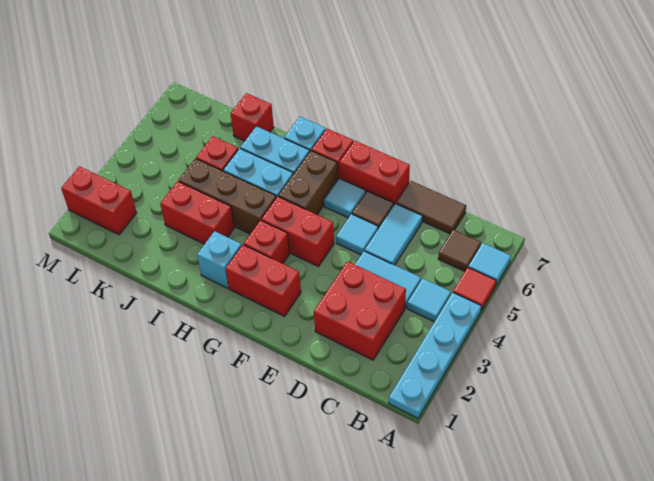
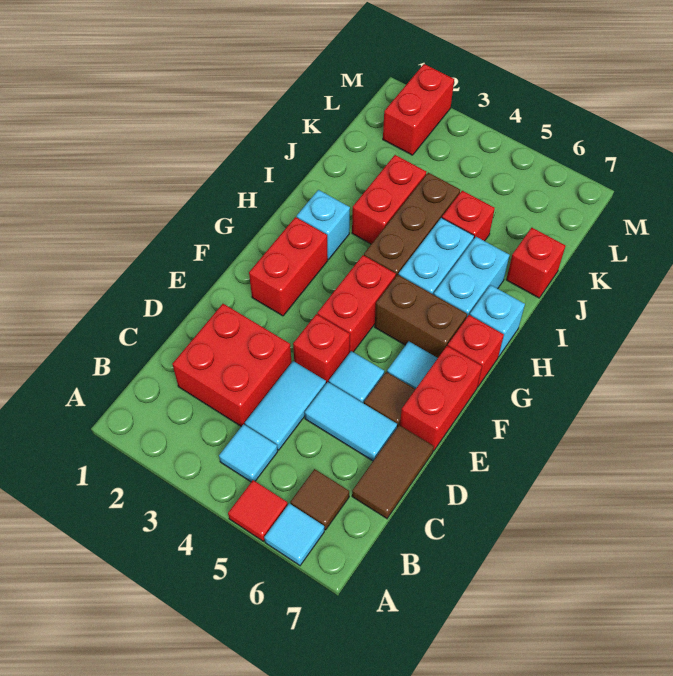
cyan 1x4 plate [389,293,481,418] -> none
red 1x1 brick [244,220,290,264] -> red 1x1 brick moved to [293,314,350,383]

